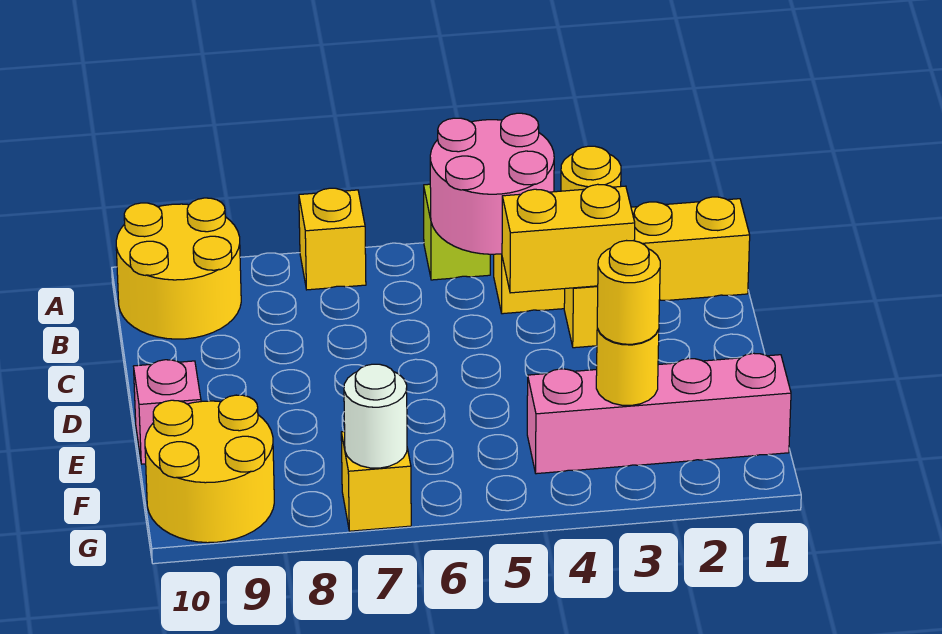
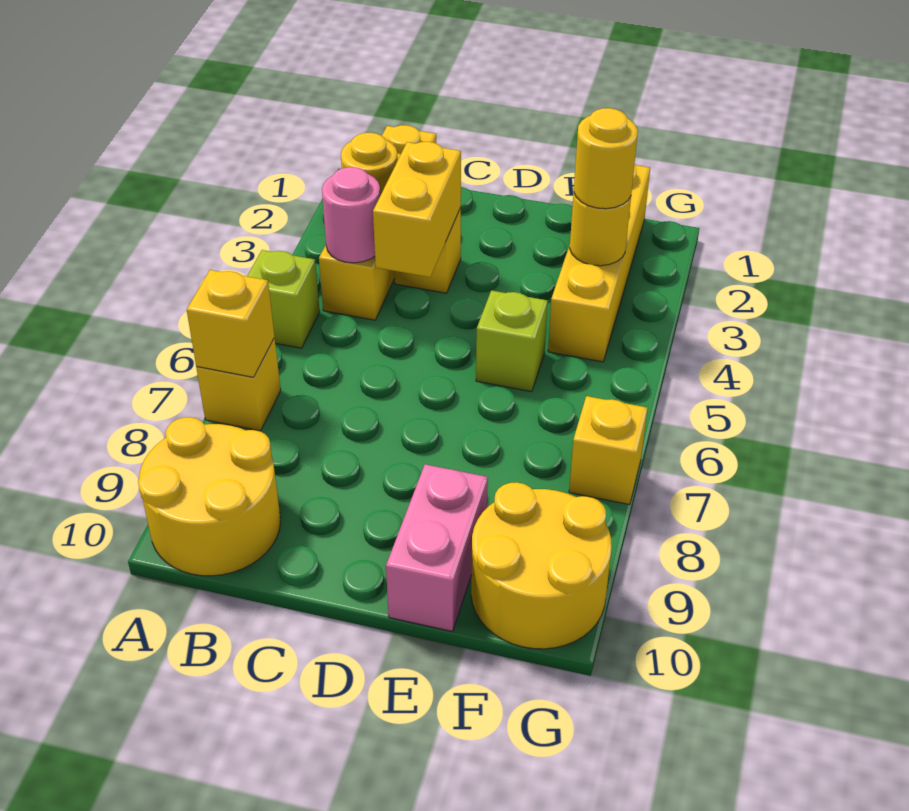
pink 2x2 round brick [430,113,554,254] -> pink 1x1 round brick [322,167,380,263]
none -> yellow 1x1 brick [187,270,275,377]
none -> lime 1x1 brick [476,290,548,392]
pink 1x1 brick [134,360,201,464] -> pink 1x2 brick [386,464,488,631]
pink 1x4 brick [527,353,791,474] -> yellow 1x4 brick [548,164,650,362]
white 1x1 round brick [344,364,407,468] -> none

